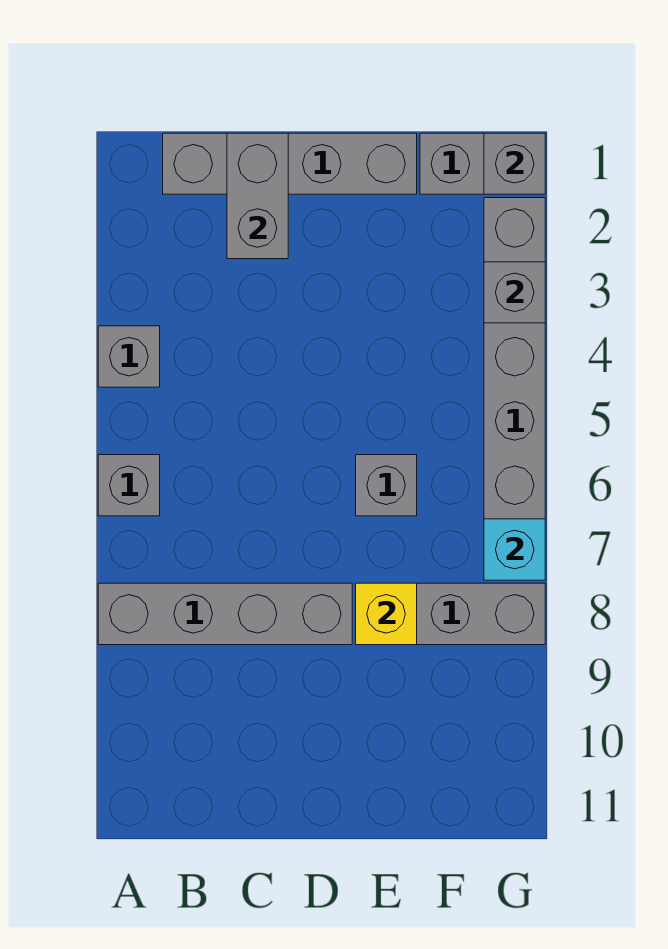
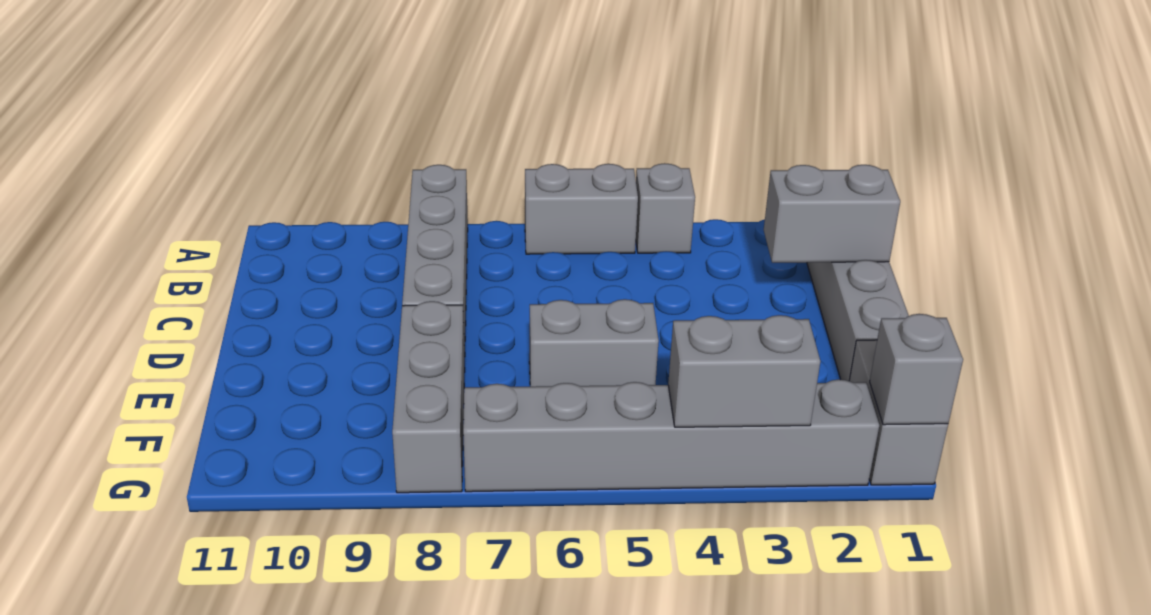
grey 1x1 brick [98,455,160,516] -> grey 1x2 brick [525,164,638,254]
grey 1x1 brick [356,455,417,516] -> grey 1x2 brick [529,299,659,387]
yellow 1x1 brick [356,583,417,645] -> none
grey 1x1 brick [484,262,545,323] -> grey 1x2 brick [668,315,820,427]
cyan 1x1 brick [484,519,545,580] -> none

